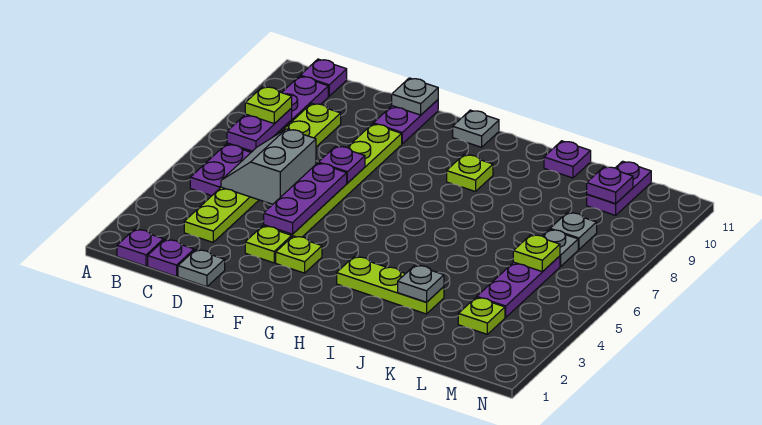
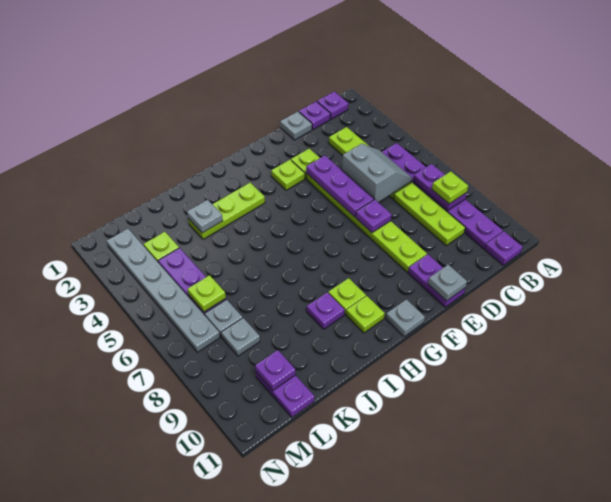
none -> lime 1x1 plate [346,296,385,333]
purple 1x1 plate [544,141,591,178] -> purple 1x1 plate moved to [307,292,345,329]
none -> grey 1x6 plate [107,229,220,352]

